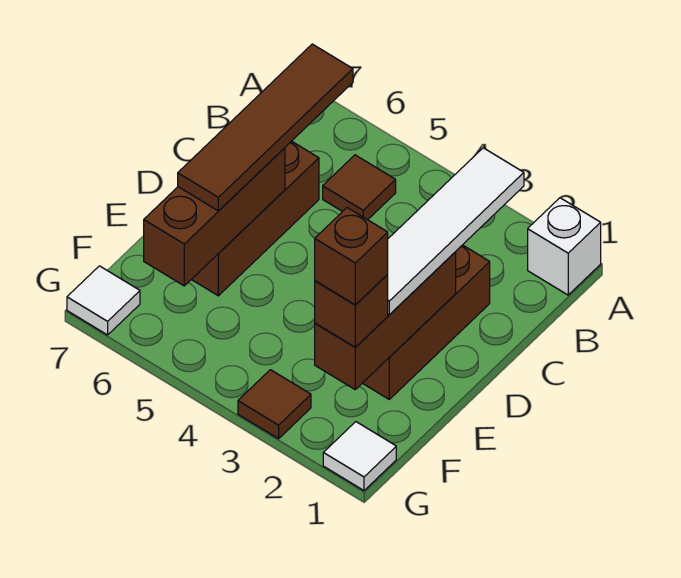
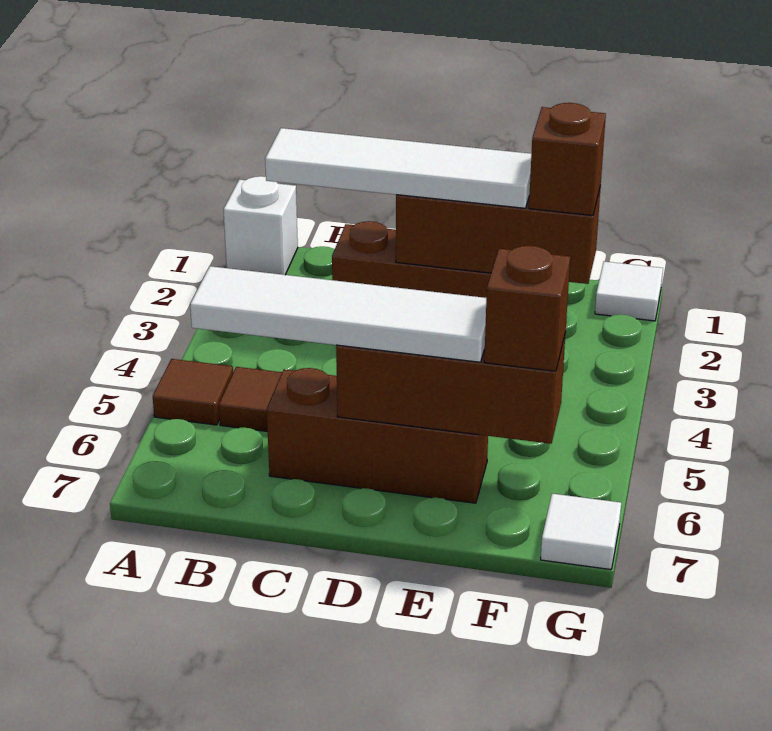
brown 1x4 tile [178,44,353,211] -> white 1x4 tile [190,266,486,362]
brown 1x1 brick [315,208,388,305] -> brown 1x1 brick moved to [484,246,570,371]
brown 1x1 tile [238,370,311,439] -> brown 1x1 tile moved to [153,359,233,425]

